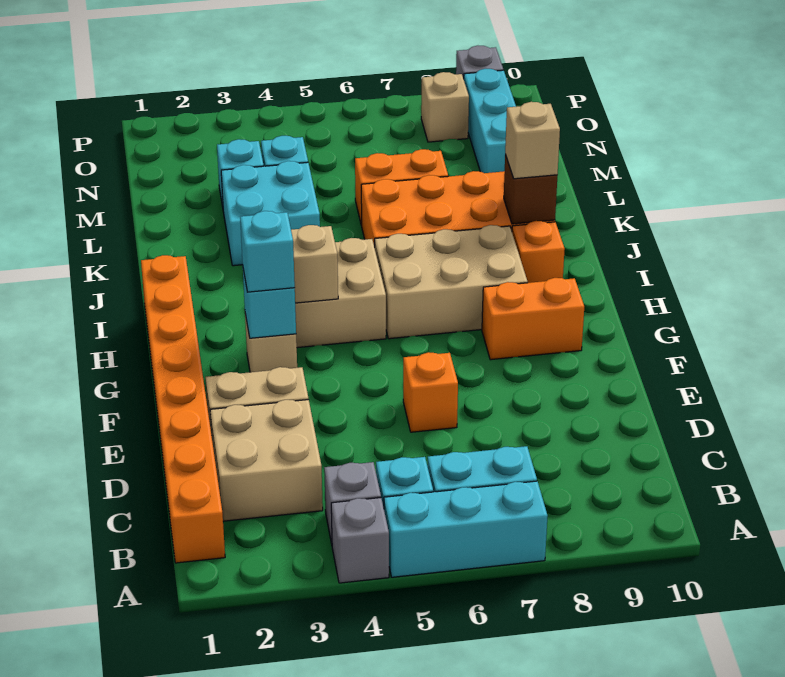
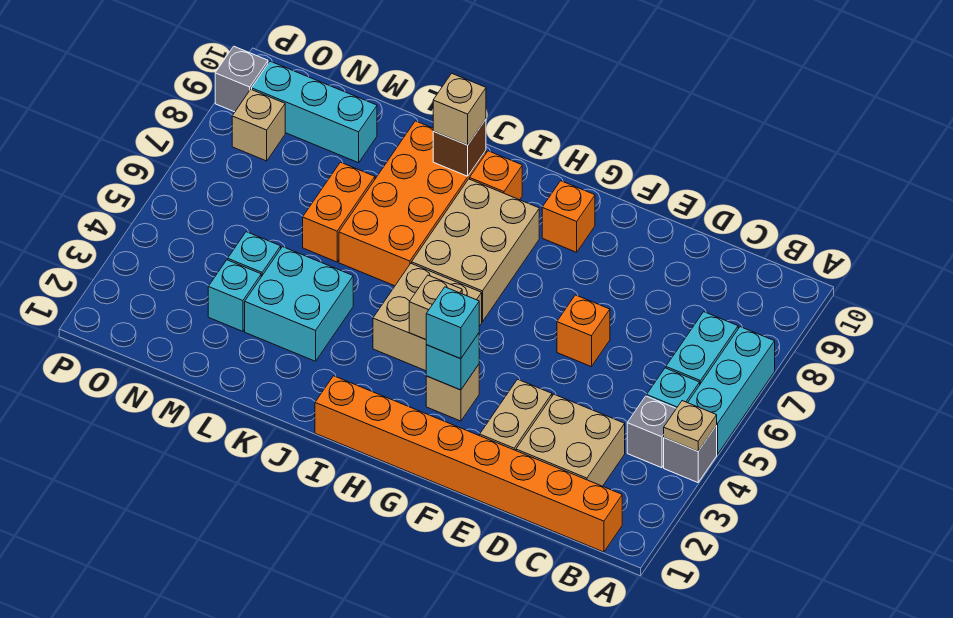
none -> tan 1x1 plate [664,401,717,451]
orange 1x2 brick [482,278,584,360] -> orange 1x1 brick [542,181,595,252]

